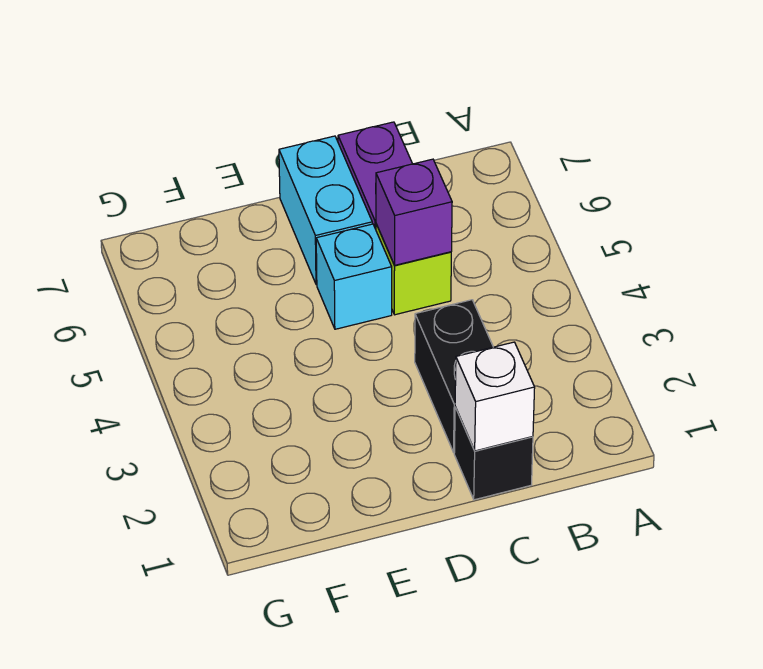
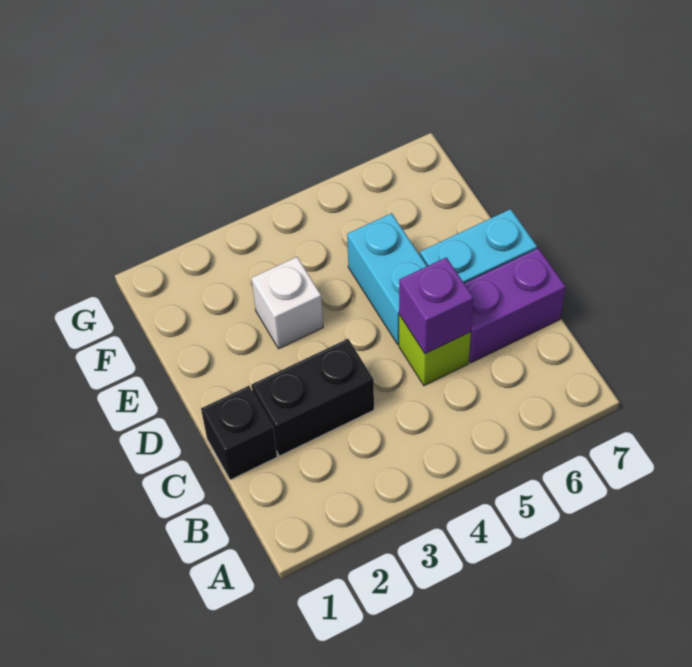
white 1x1 brick [455,342,535,451] -> white 1x1 brick moved to [252,257,323,349]
cyan 1x1 brick [316,224,392,329] -> cyan 1x2 brick [347,213,427,344]

